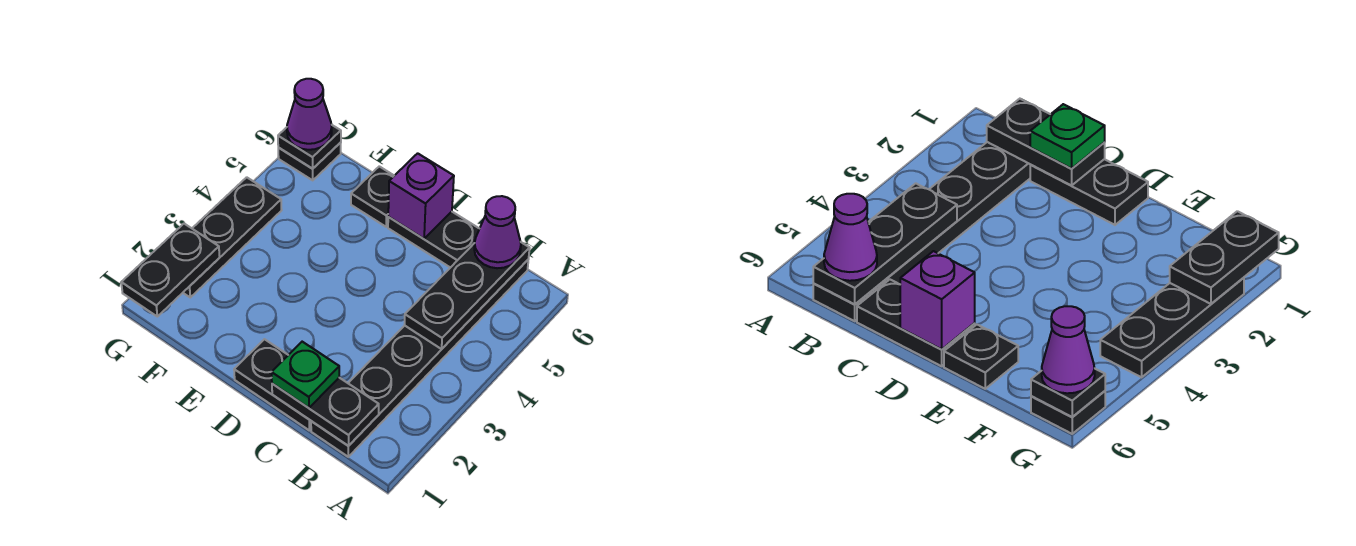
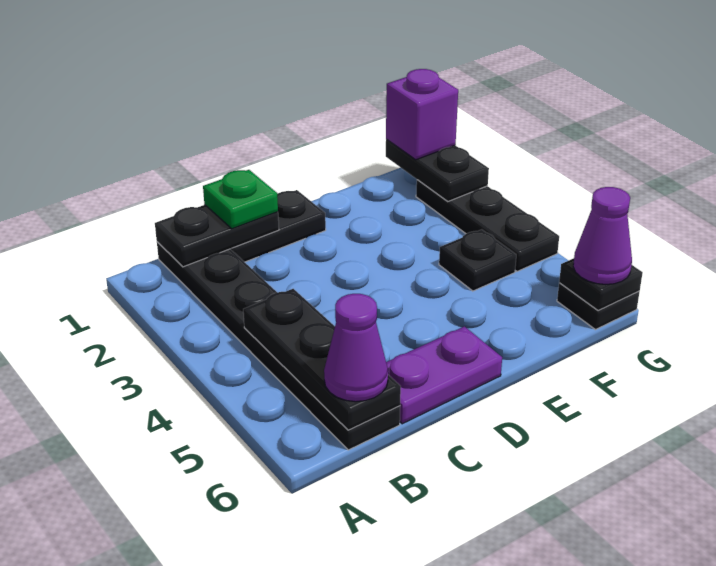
black 1x2 plate [388,212,479,268] -> purple 1x2 plate [386,326,502,424]
purple 1x1 brick [388,153,454,239] -> purple 1x1 brick moved to [386,69,458,160]
black 1x1 plate [351,166,394,227] -> black 1x1 plate moved to [439,230,516,291]

